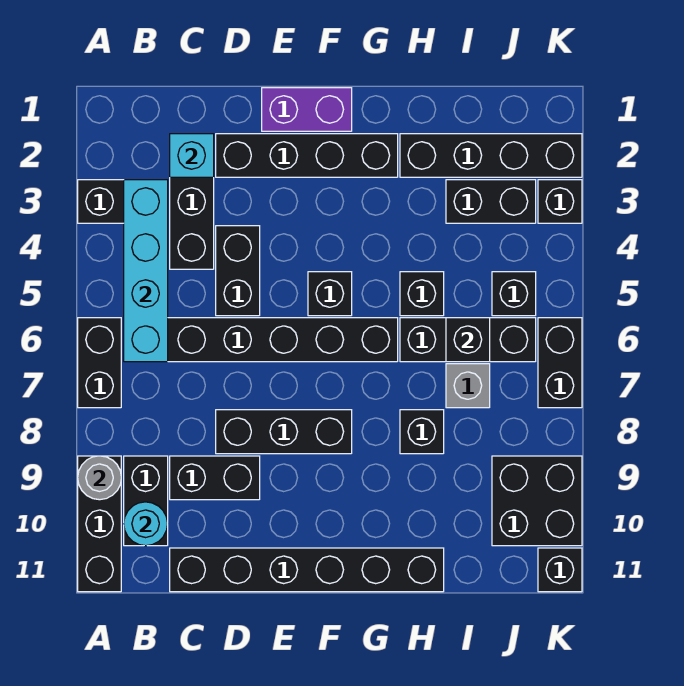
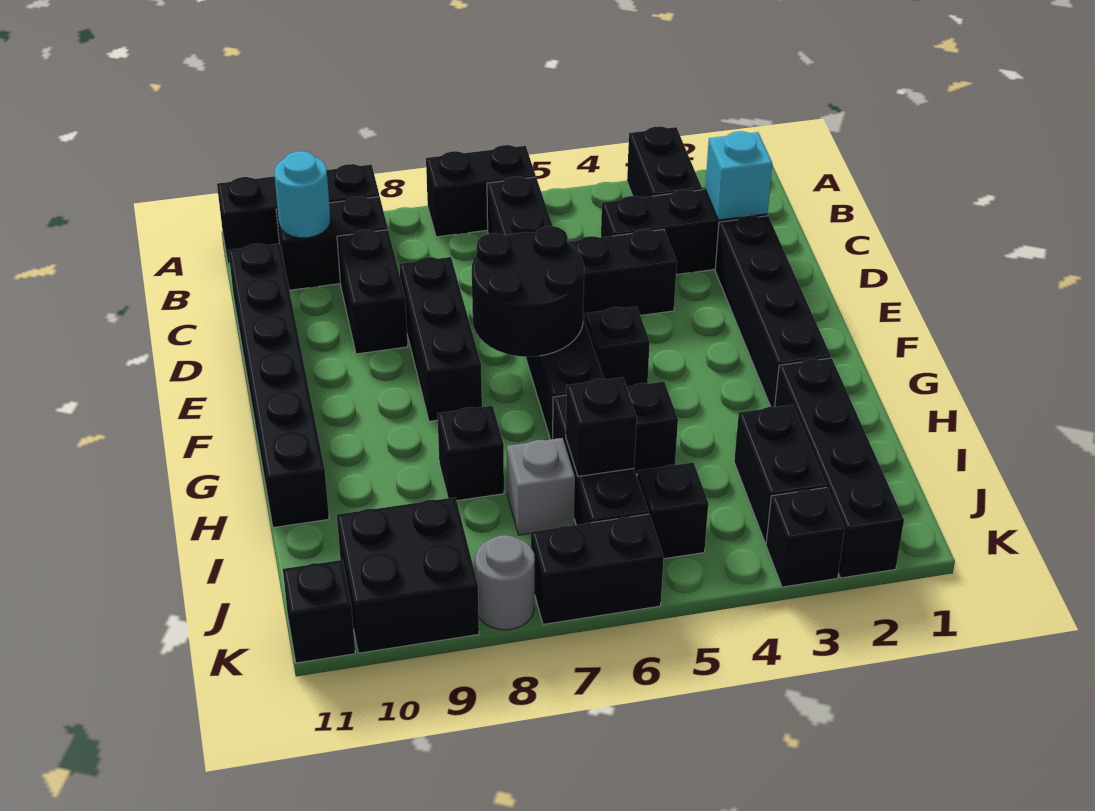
grey 1x1 round brick [78,456,121,500] -> grey 1x1 round brick moved to [475,535,535,630]
cyan 1x4 brick [124,180,168,362] -> none
purple 1x2 brick [262,88,352,131] -> none
none -> black 2x2 round brick [472,226,584,357]

